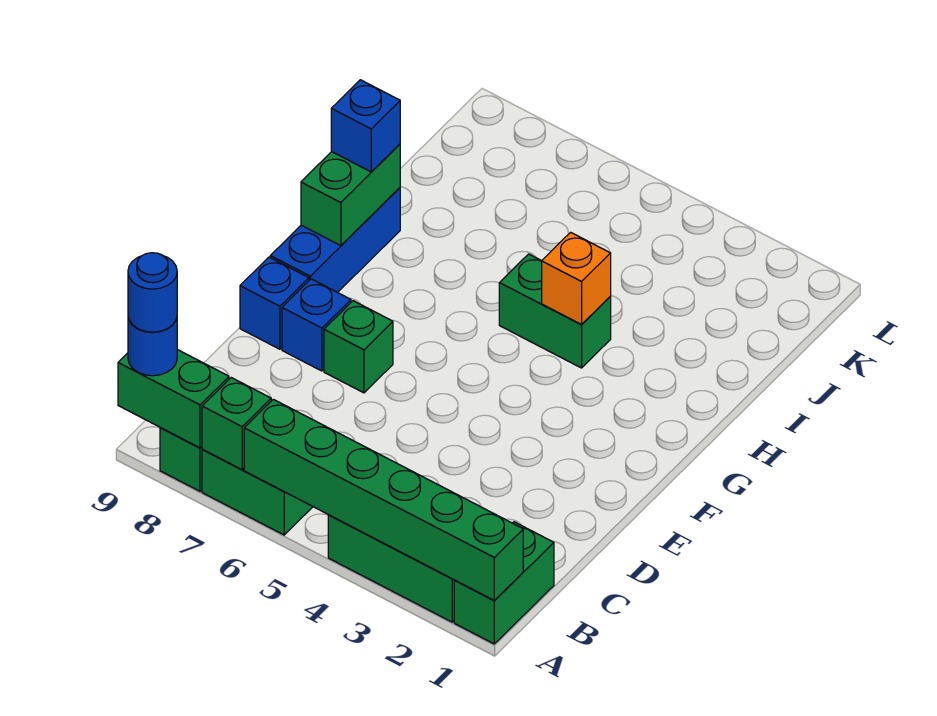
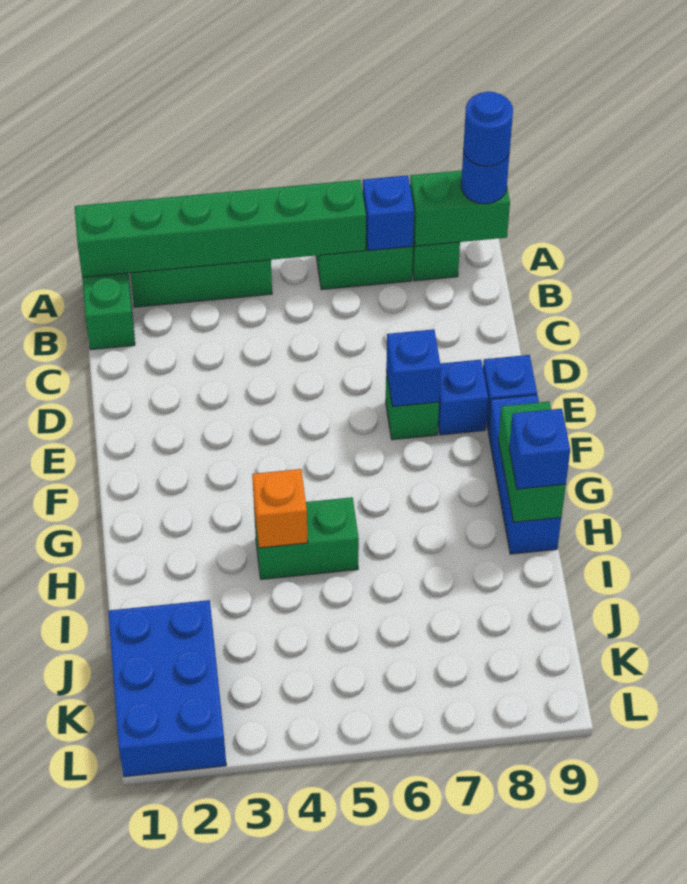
green 1x1 brick [202,378,271,470] -> blue 1x1 brick [363,175,414,251]
none -> blue 1x1 brick [386,329,441,407]
none -> blue 2x3 brick [108,600,226,777]

